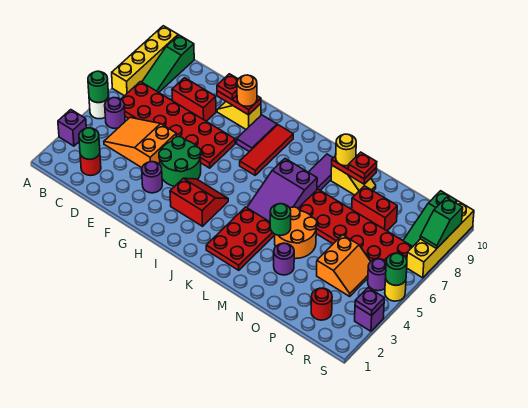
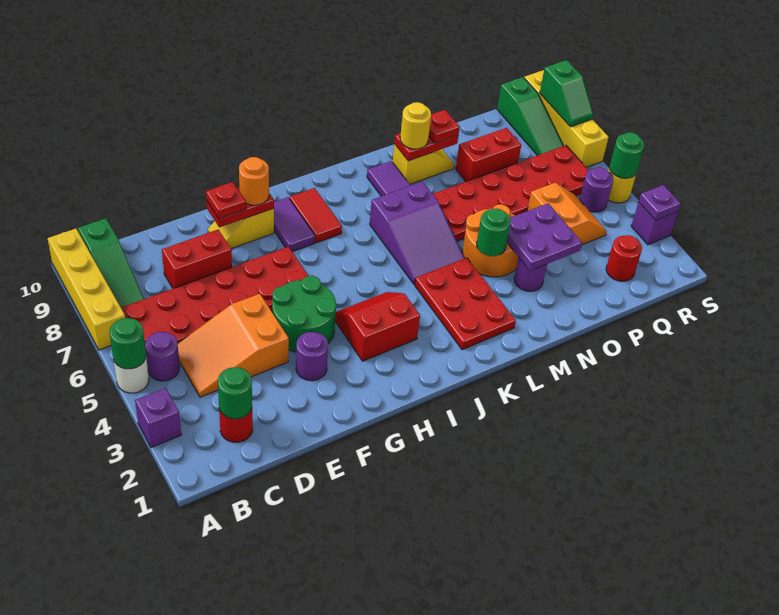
red 1x3 tile [240,125,293,175] -> red 1x2 tile [289,188,342,243]
none -> purple 2x2 plate [507,203,582,271]

